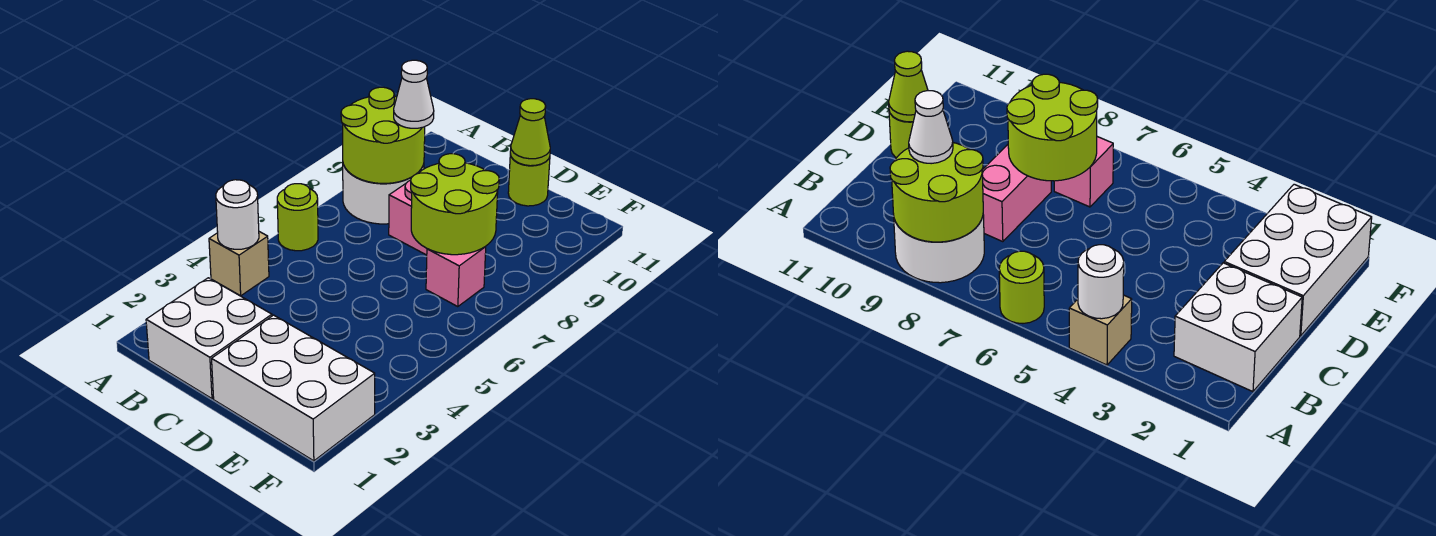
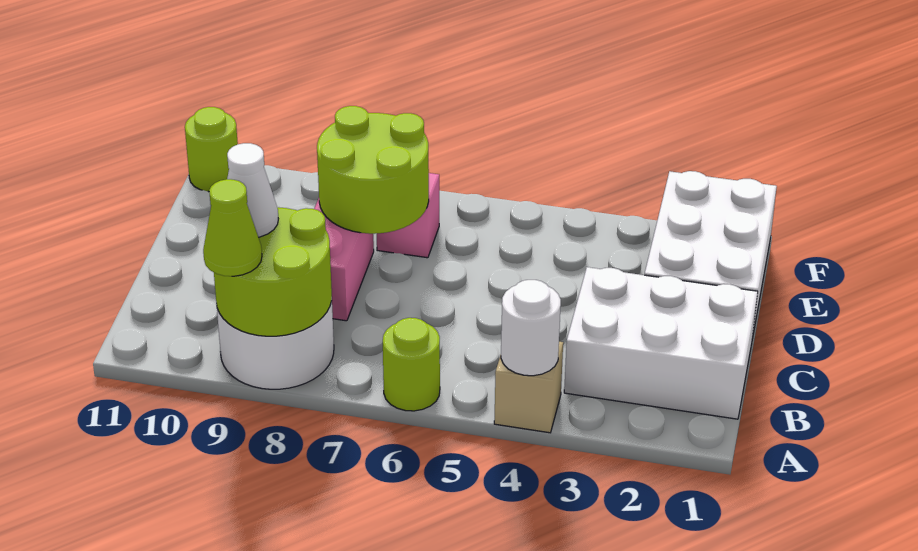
white 2x2 brick [146,278,272,399] -> white 2x3 brick [564,267,758,419]
lime 1x1 round brick [508,154,550,206] -> lime 1x1 round brick moved to [185,107,238,192]
lime 1x1 cone [510,99,550,166] -> lime 1x1 cone moved to [203,179,262,276]

